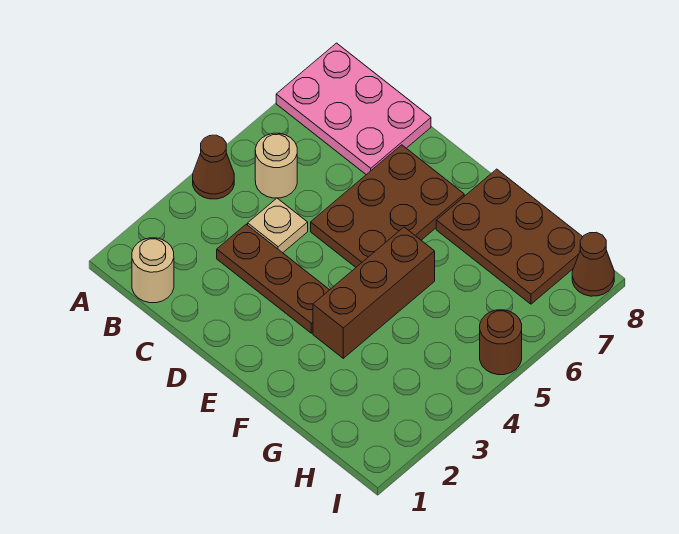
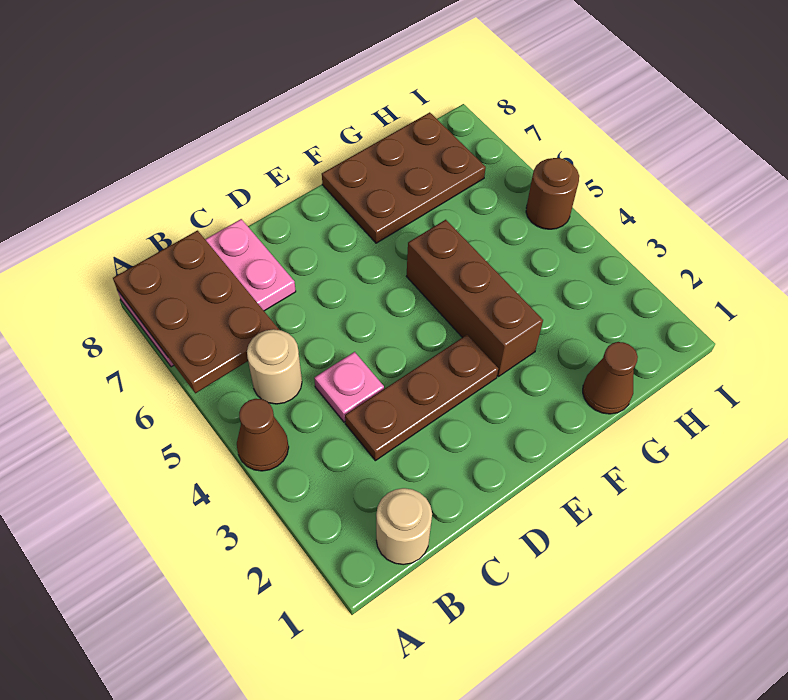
tan 1x1 plate [248,198,308,253] -> pink 1x1 plate [314,352,384,422]
brown 2x3 plate [311,145,464,267] -> brown 2x3 plate moved to [113,231,279,393]
brown 1x1 cone [572,232,614,296] -> brown 1x1 cone moved to [583,342,638,414]

